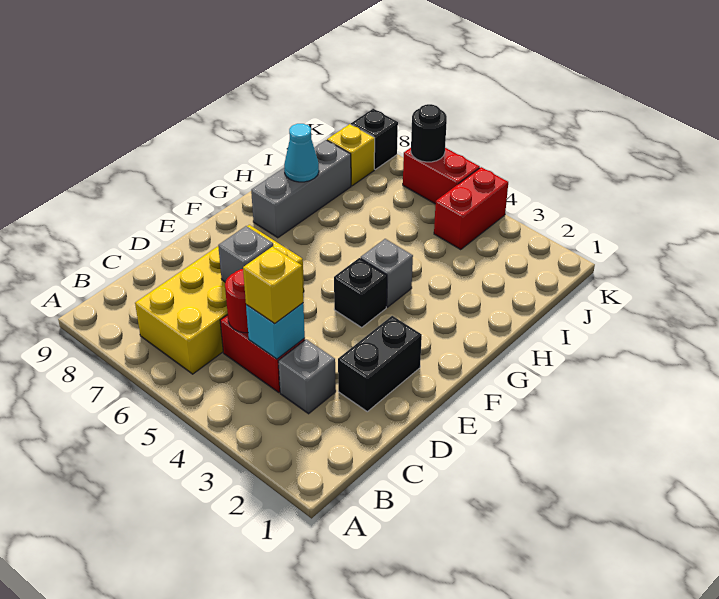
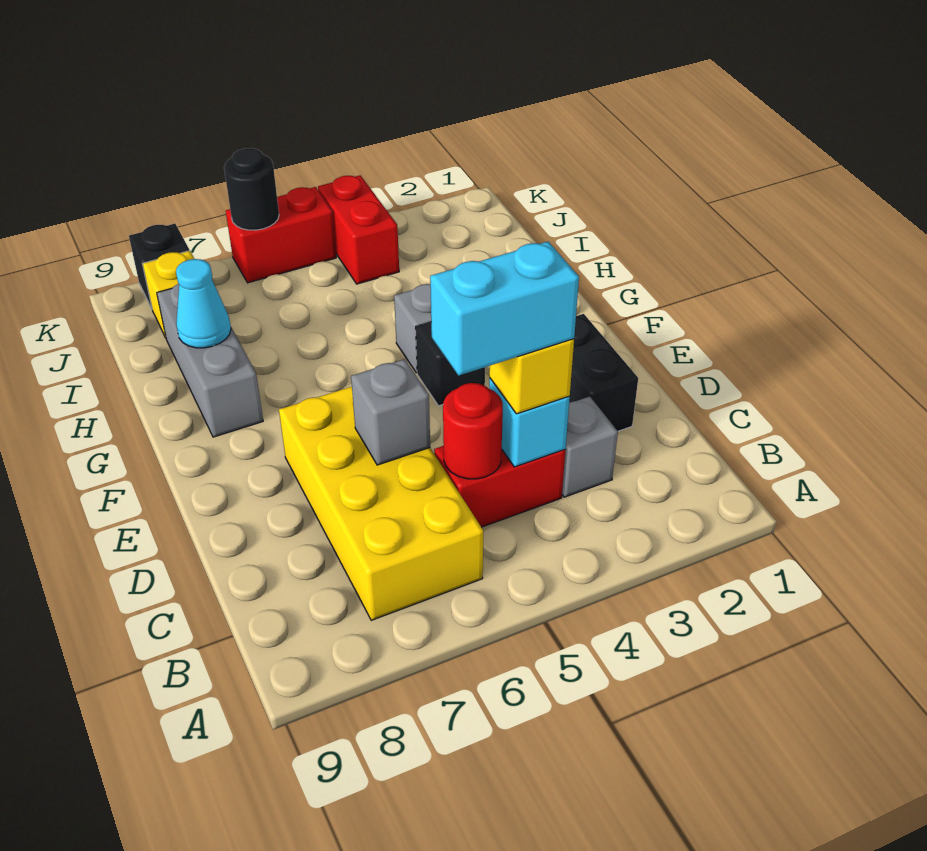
none -> cyan 1x2 brick [430,242,579,376]

